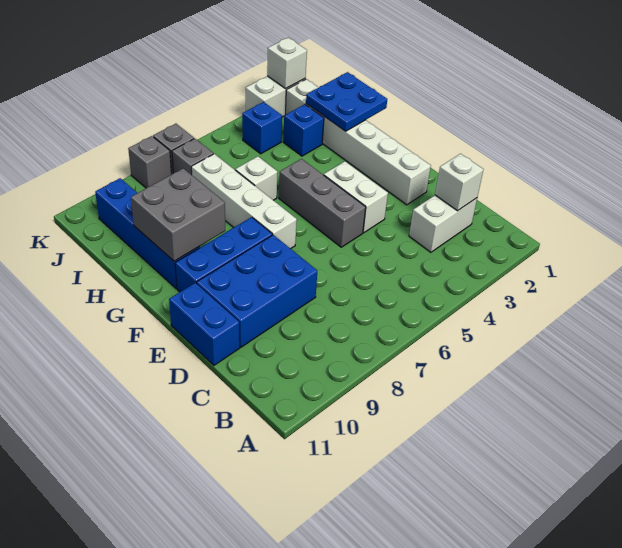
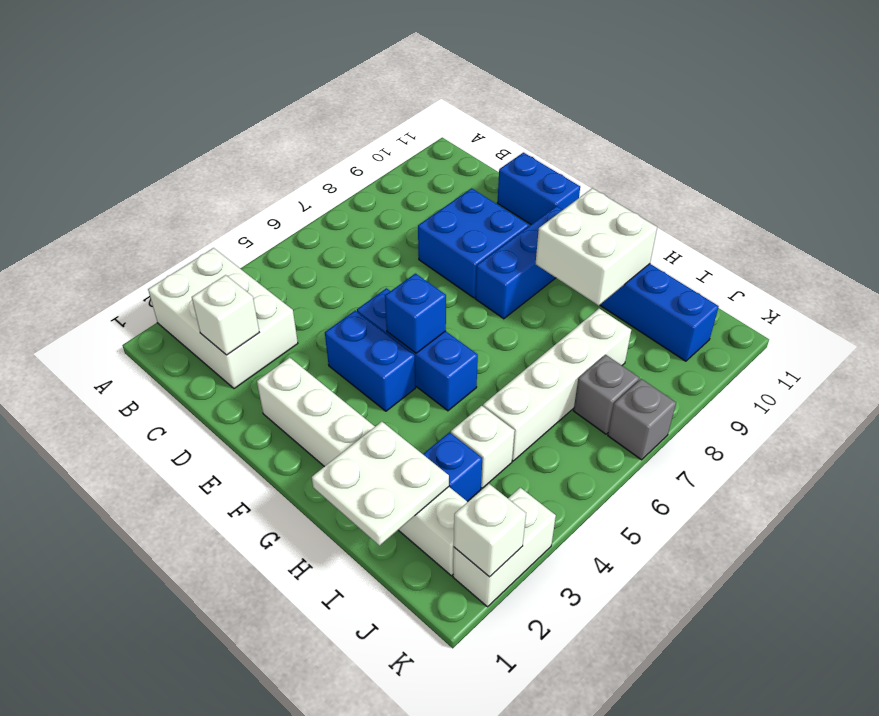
white 1x2 brick [409,195,477,252] -> white 2x3 brick [148,248,298,389]
blue 2x3 brick [197,235,317,347] -> blue 2x2 brick [418,188,529,298]
white 1x2 brick [324,161,388,233] -> blue 1x2 brick [325,310,416,411]
grey 1x3 brick [279,159,366,247] -> blue 1x3 brick [357,288,478,411]
white 1x4 brick [191,154,297,249] -> white 1x4 brick turned to [483,309,631,461]
grey 2x2 brick [131,168,225,261] -> white 2x2 brick [536,188,657,306]
blue 2x2 plate [306,72,387,131] -> white 2x2 plate [312,422,449,546]
white 1x1 brick [235,156,277,200] -> white 1x1 brick moved to [451,406,515,488]
blue 1x1 brick [242,102,282,154] -> blue 1x1 brick moved to [385,274,446,353]
grey 1x1 brick [128,136,171,188] -> none

